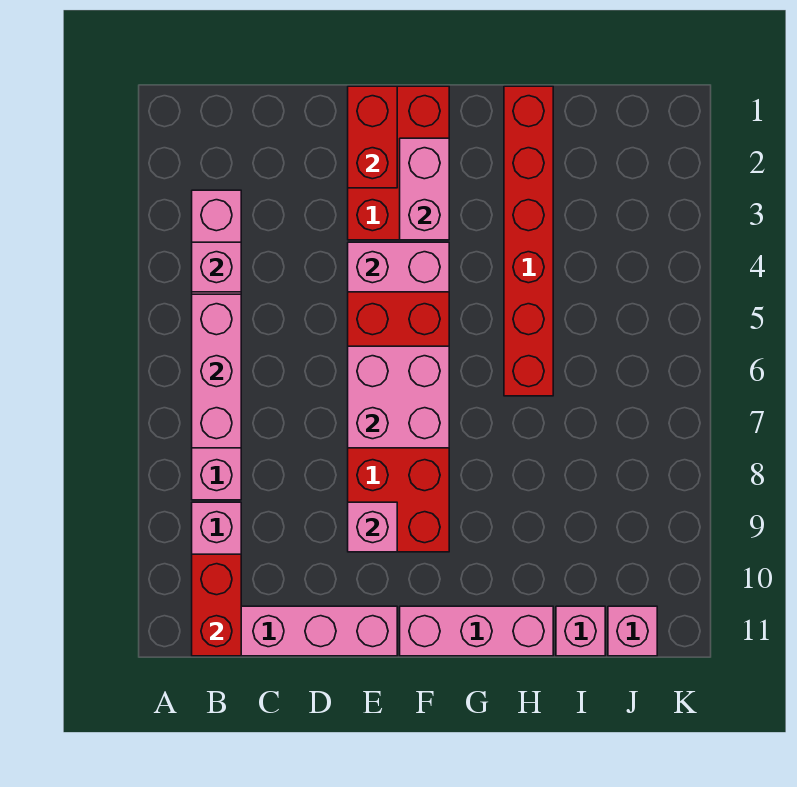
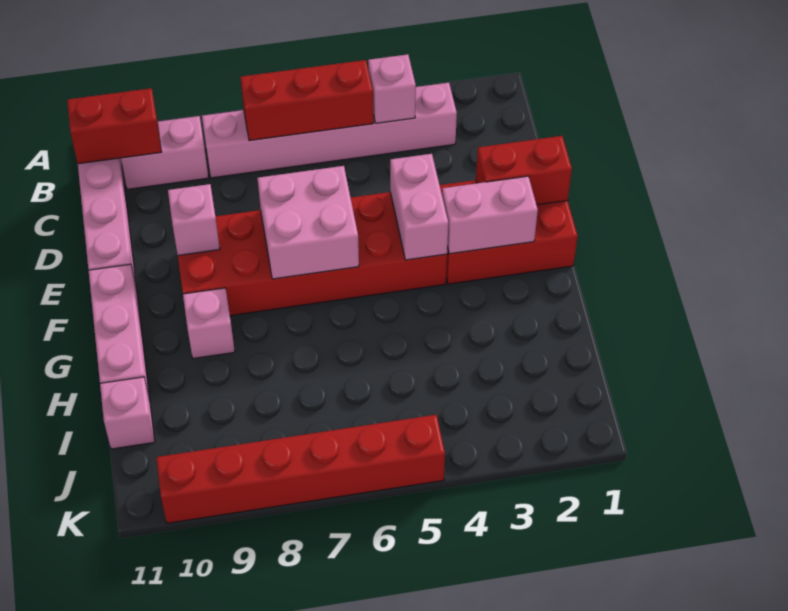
pink 1x3 brick [192,294,241,448] -> red 1x3 brick [240,60,373,141]
red 1x6 brick [504,86,553,396] -> red 1x6 brick moved to [156,415,445,523]
pink 1x1 brick [608,606,657,656] -> pink 1x1 brick moved to [183,288,235,358]

